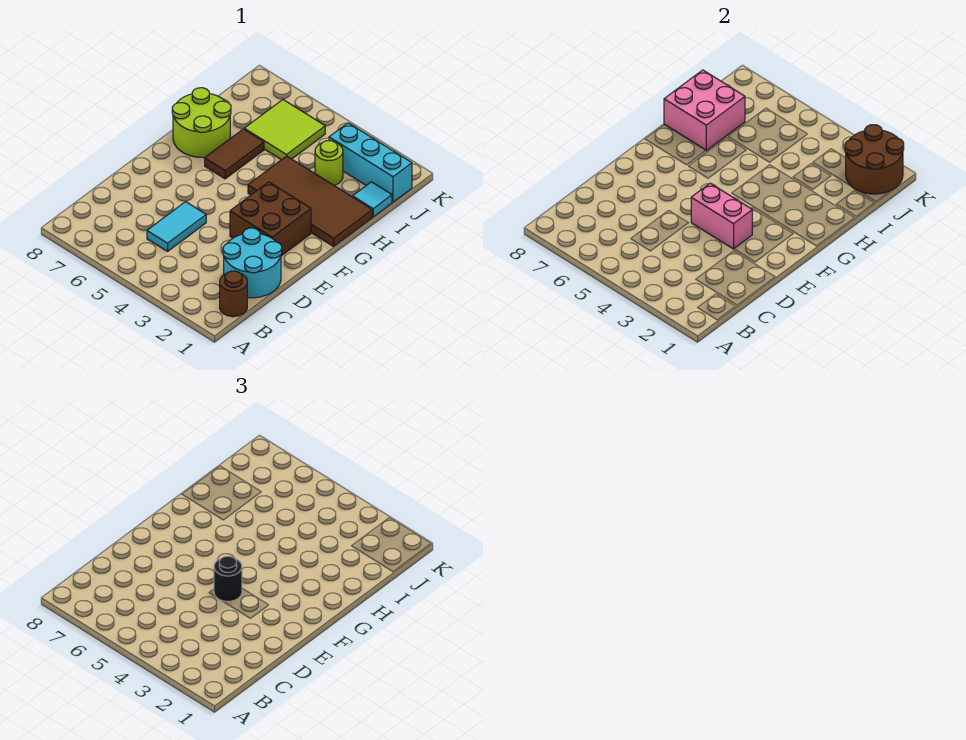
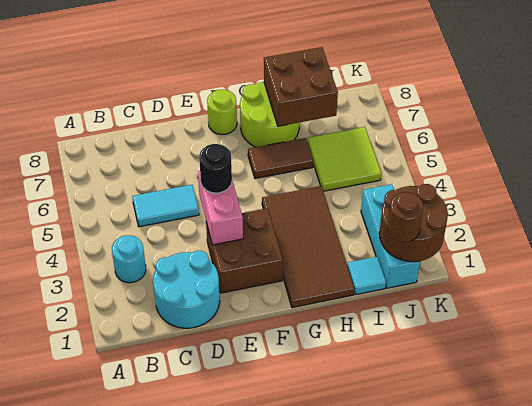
brown 1x1 round brick [220,271,247,317] -> brown 1x1 round brick moved to [387,192,424,242]
none -> cyan 1x1 round brick [112,235,146,283]
pink 2x2 brick [664,70,745,150] -> brown 2x2 brick [264,47,338,126]
lime 1x1 round brick [315,141,343,185] -> lime 1x1 round brick moved to [207,90,237,135]

